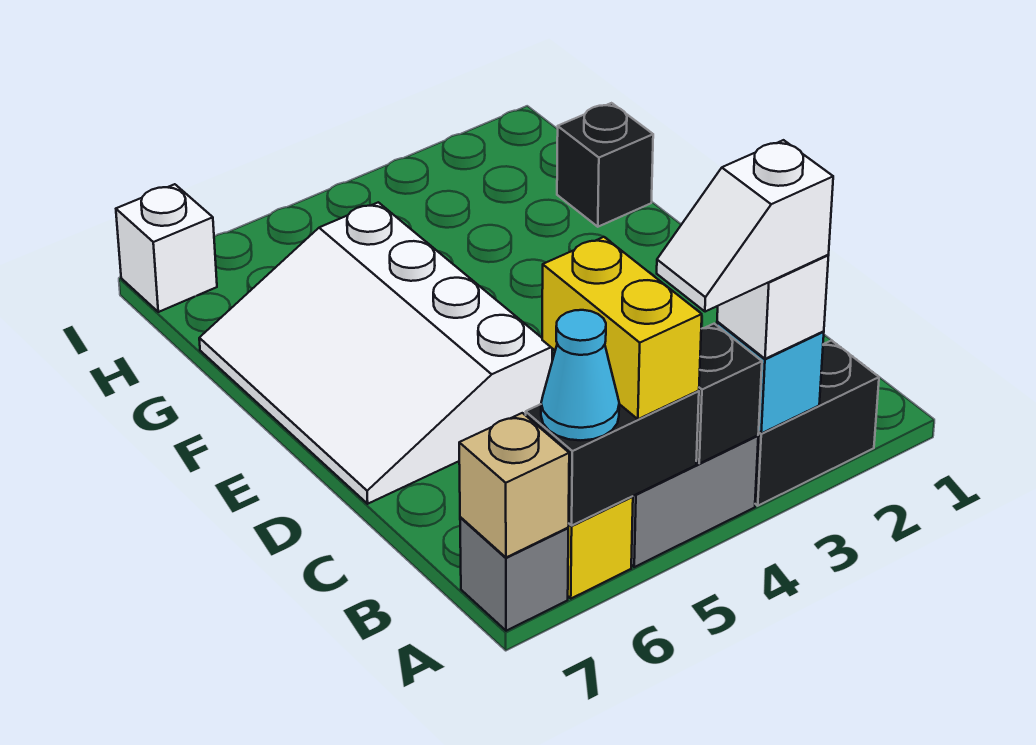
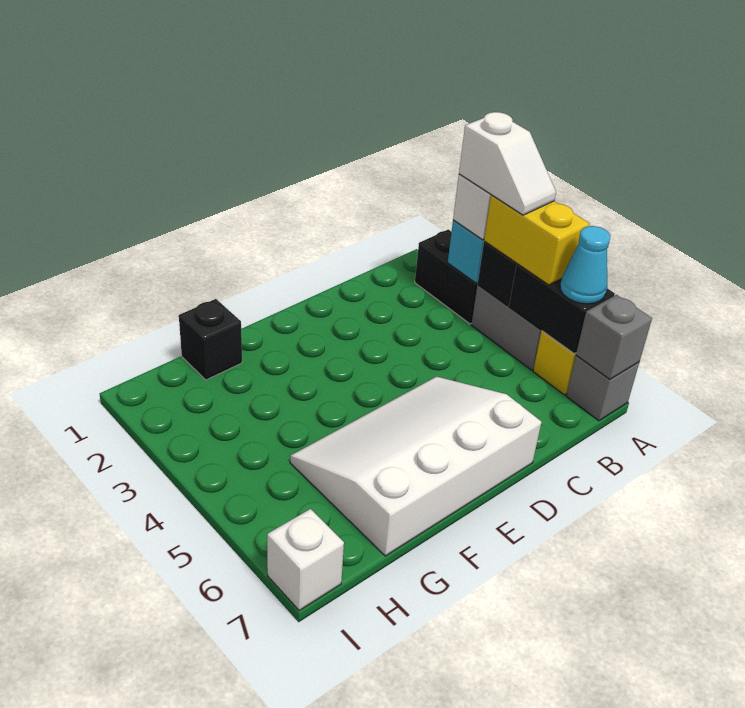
yellow 1x2 brick [542,237,702,419] -> yellow 1x2 brick turned to [484,195,590,285]
tan 1x1 brick [459,413,569,557] -> grey 1x1 brick [576,295,652,379]
white 3x4 slope [199,202,552,504] -> white 3x4 slope turned to [290,377,542,556]

